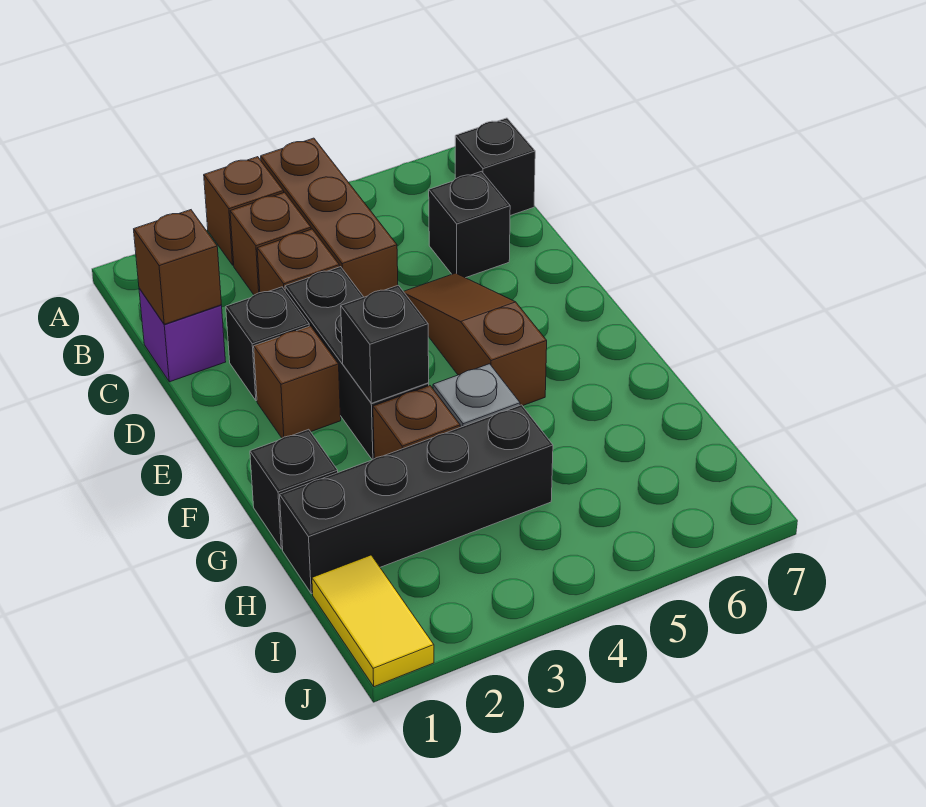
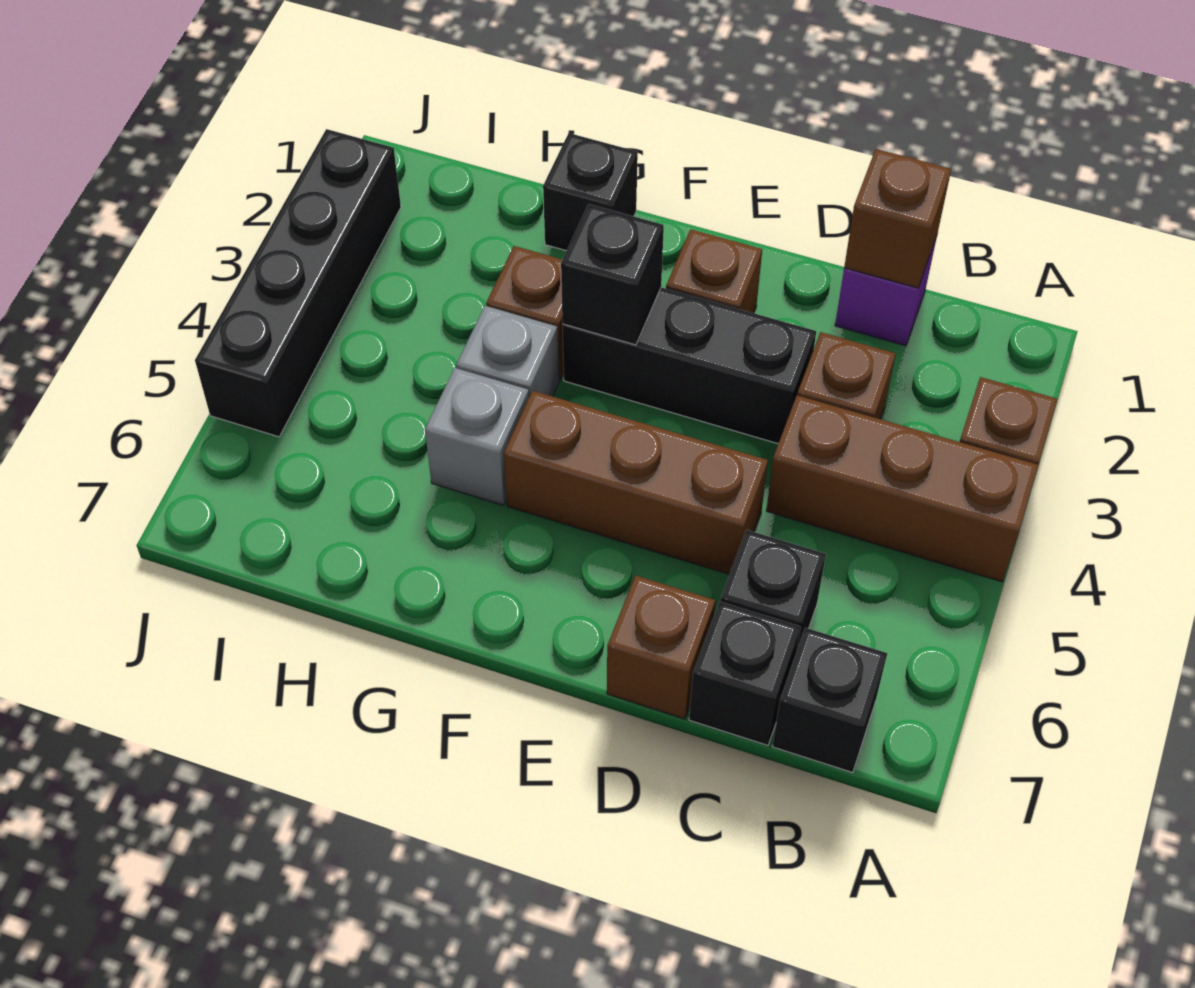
brown 1x1 brick [230,192,311,295] -> brown 1x1 brick moved to [607,576,715,719]
black 1x1 brick [226,287,309,401] -> black 1x1 brick moved to [689,601,801,745]
brown 1x3 slope [403,273,547,406] -> brown 1x3 brick [504,391,768,574]
none -> grey 1x1 brick [425,368,529,505]
black 1x4 brick [280,405,553,594] -> black 1x4 brick moved to [195,129,401,437]
yellow 1x2 tile [312,555,434,687] -> none

